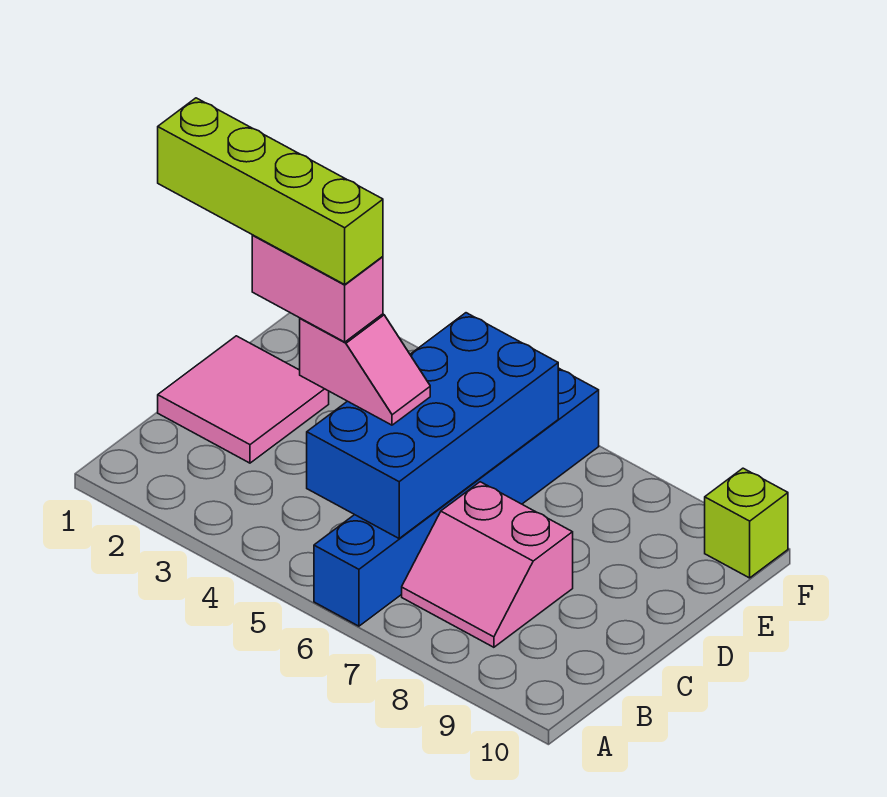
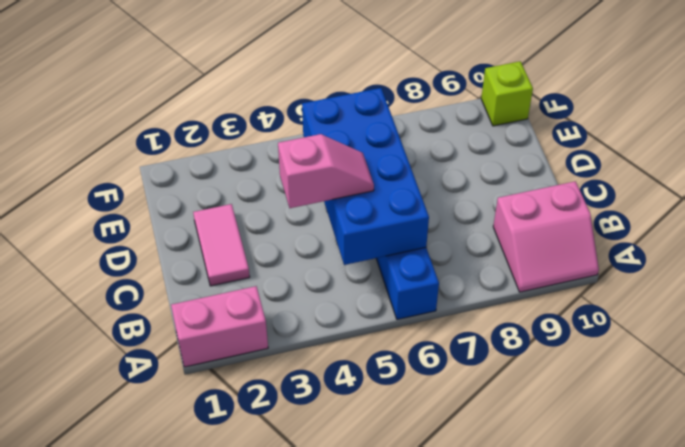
pink 2x2 slope [402,482,573,647] -> pink 2x2 slope moved to [493,181,599,292]
pink 2x2 tile [158,336,329,463] -> pink 1x2 tile [193,204,250,286]
lime 1x4 brick [158,98,383,284] -> none
pink 1x2 brick [252,235,383,342] -> pink 1x2 brick moved to [171,286,268,367]

